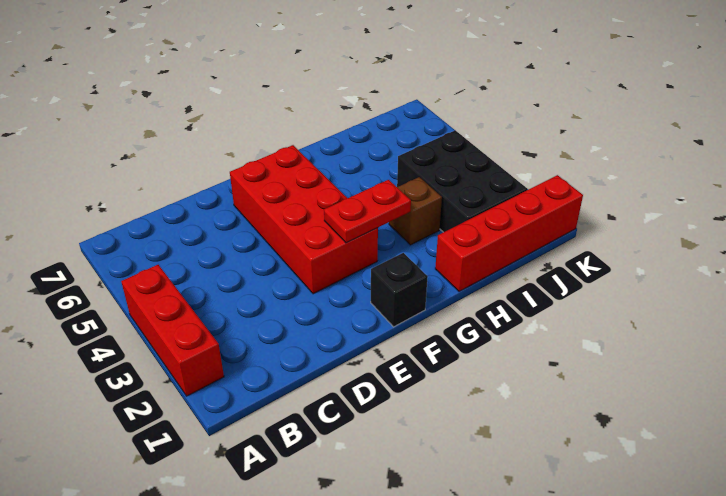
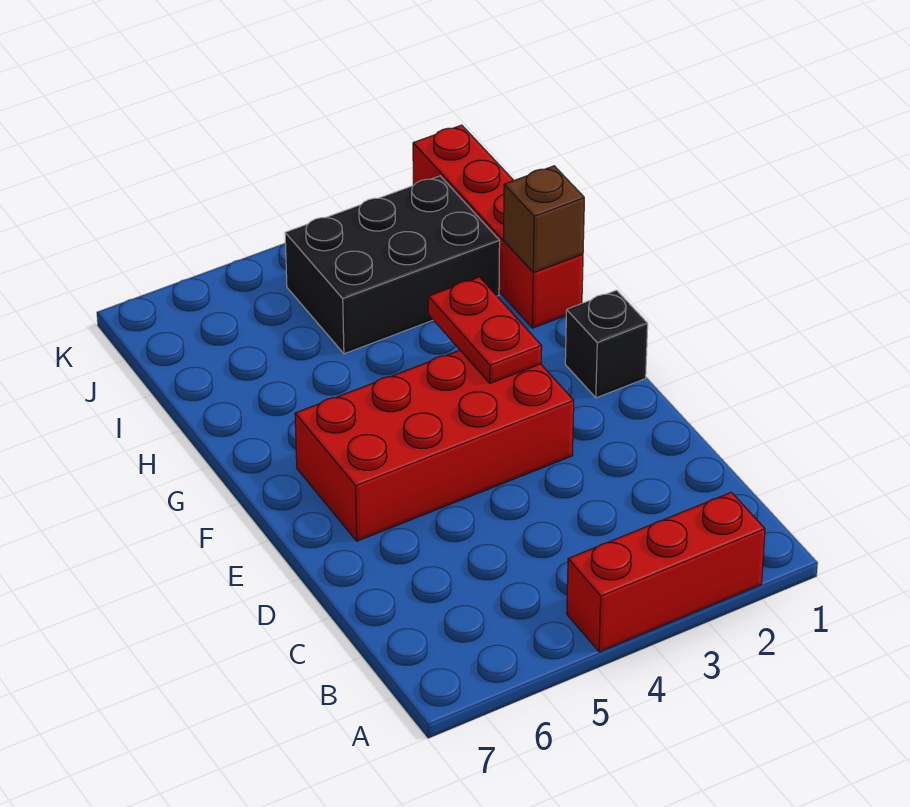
brown 1x1 brick [389,177,442,245] -> brown 1x1 brick moved to [504,166,584,272]

